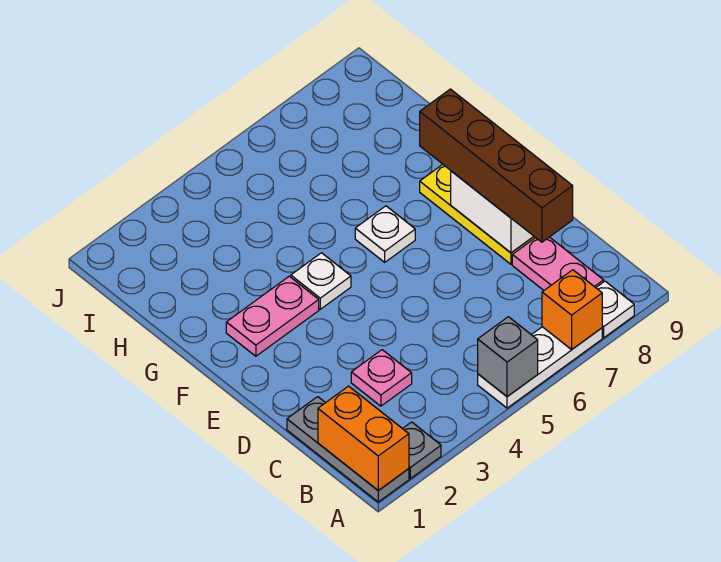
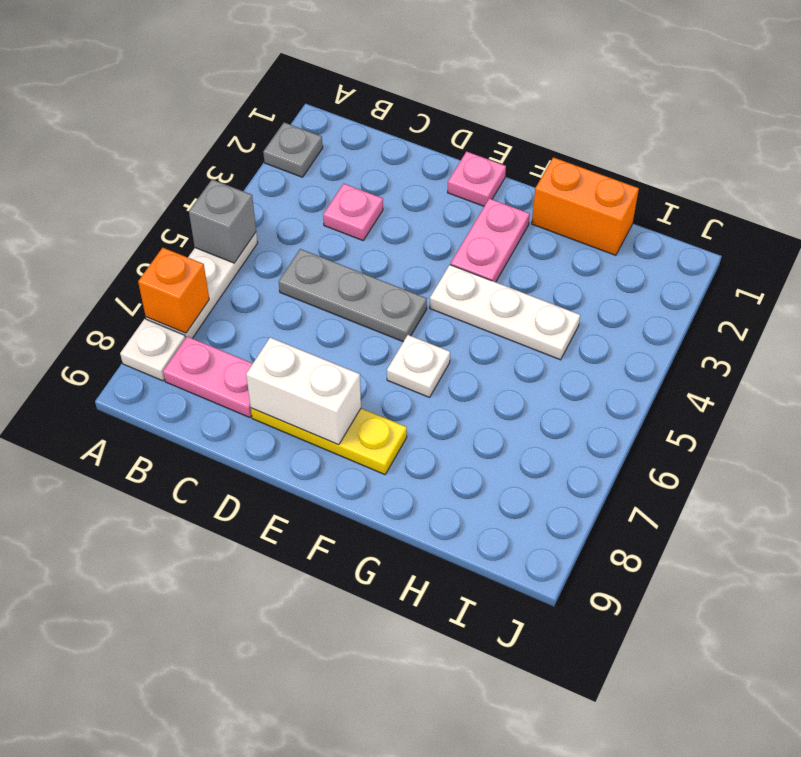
grey 1x3 plate [287,397,409,502] -> grey 1x3 plate moved to [279,249,427,342]
orange 1x2 brick [318,386,409,490] -> orange 1x2 brick moved to [532,157,639,255]
brown 1x4 brick [420,89,573,242] -> none
none -> pink 1x1 plate [448,152,506,206]
white 1x1 plate [291,253,351,309] -> white 1x3 plate [430,265,580,360]

